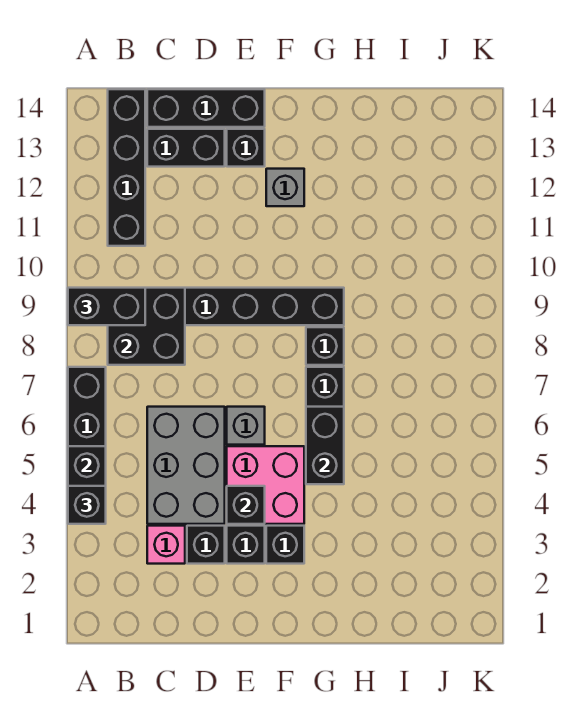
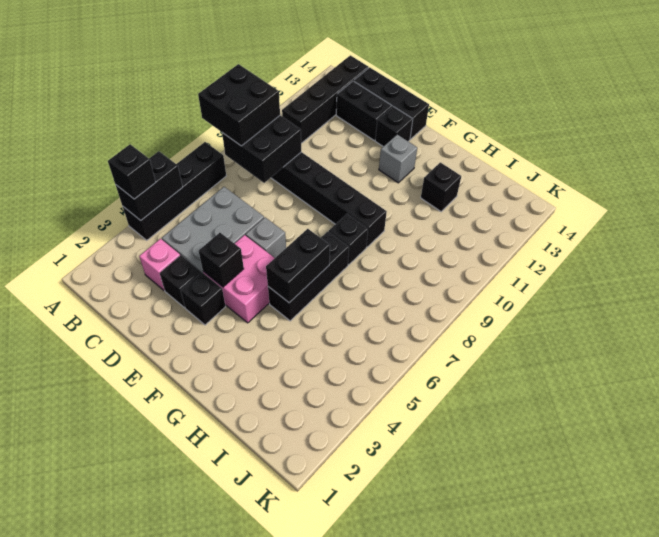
black 1x2 brick [68,288,145,325] -> black 2x2 brick [198,64,280,146]
black 1x1 brick [266,526,304,564] -> black 1x1 brick moved to [421,162,461,212]

